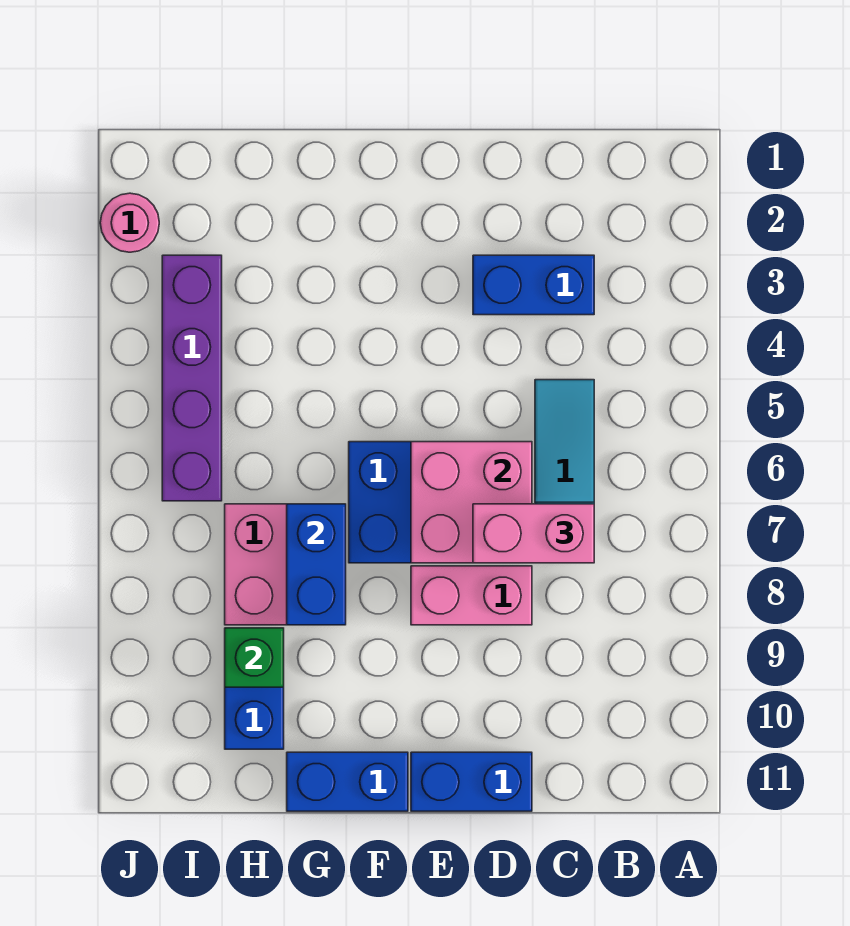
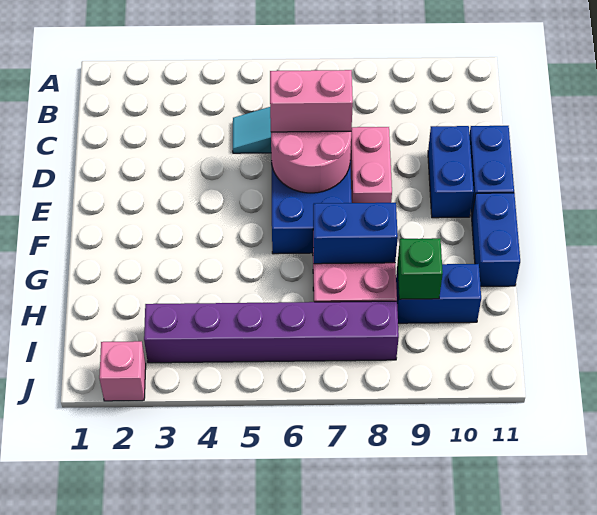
blue 1x2 brick [473,255,594,315] -> blue 1x2 brick moved to [428,126,474,218]
pink 1x2 brick [473,504,594,563] -> pink 1x2 brick turned to [270,70,353,132]
pink 2x2 brick [411,442,532,563] -> pink 2x2 round brick [271,131,351,193]
purple 1x4 brick [162,255,222,501] -> purple 1x6 brick [144,301,399,363]
pink 1x1 round brick [100,193,159,252] -> pink 1x1 brick [99,341,146,401]

